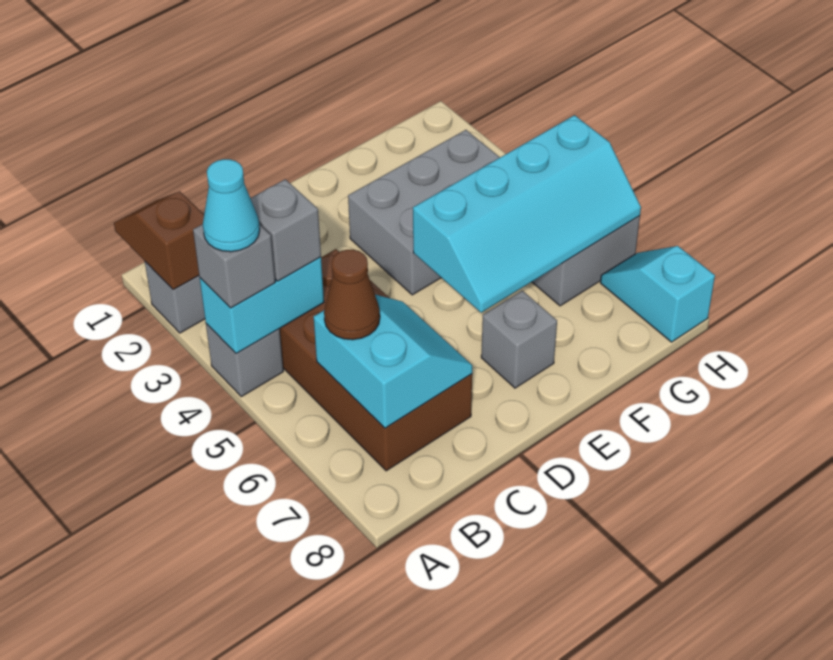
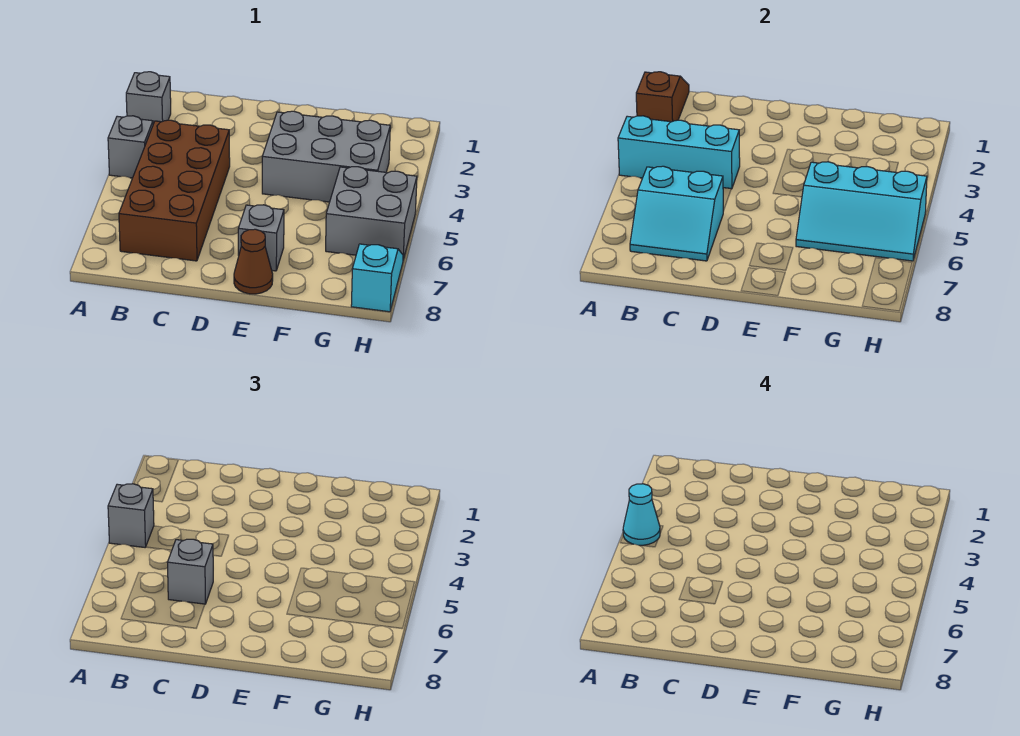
cyan 1x2 brick [200,257,324,354] -> cyan 1x3 brick [618,116,740,189]
grey 1x1 brick [250,179,321,281] -> grey 1x1 brick moved to [168,539,213,604]
cyan 2x2 slope [314,295,472,428] -> cyan 2x2 slope turned to [630,166,723,261]
brown 1x1 cone [324,250,380,340] -> brown 1x1 cone moved to [234,229,273,294]
cyan 2x4 slope [413,115,641,313] -> cyan 2x3 slope [796,162,927,261]

